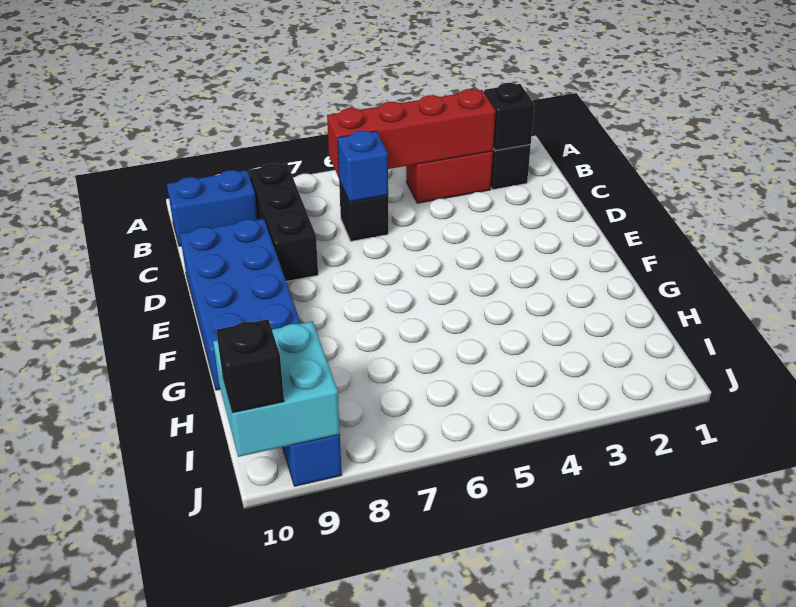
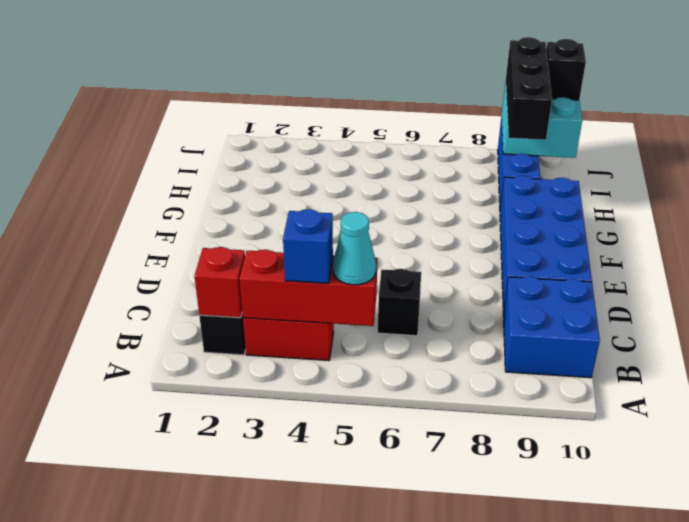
black 1x1 brick [484,83,534,151] -> red 1x1 brick [194,247,245,318]
red 1x4 brick [327,89,496,177] -> red 1x3 brick [240,250,377,326]
none -> cyan 1x1 cone [333,212,376,285]
black 1x3 brick [249,163,318,281] -> black 1x3 brick moved to [506,37,552,140]
blue 1x2 brick [167,170,258,246] -> blue 2x2 brick [503,276,600,378]
blue 1x1 brick [338,131,388,202] -> blue 1x1 brick moved to [283,209,333,283]

